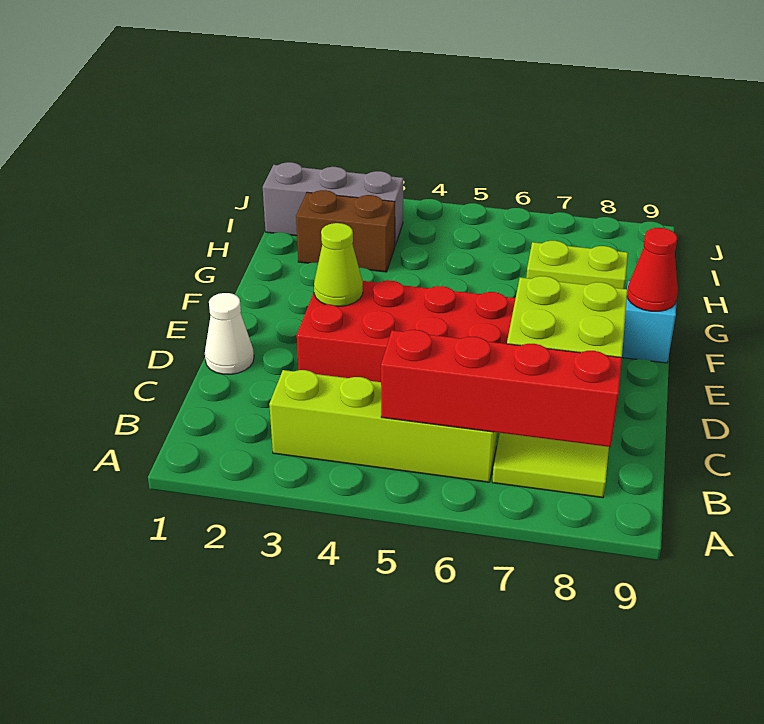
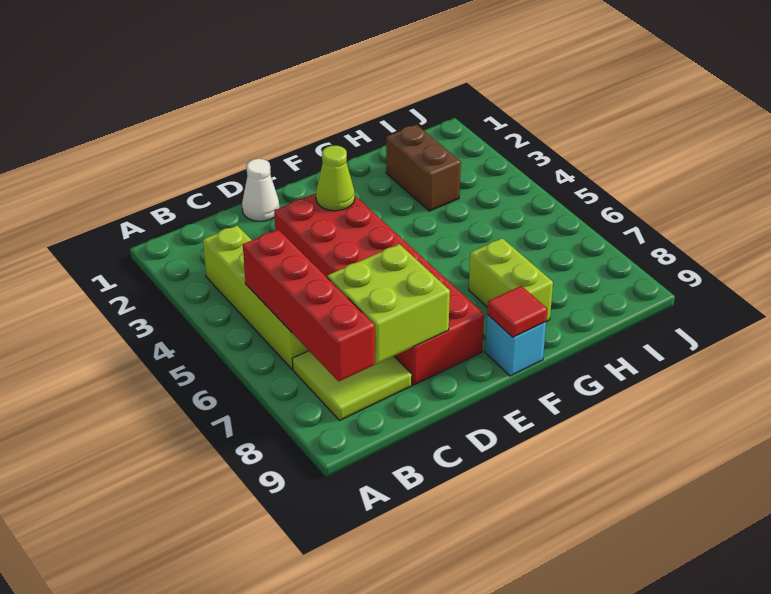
red 1x1 cone [627,228,678,311] -> red 1x1 tile [487,286,547,337]
grey 1x3 brick [263,162,403,245] -> none

